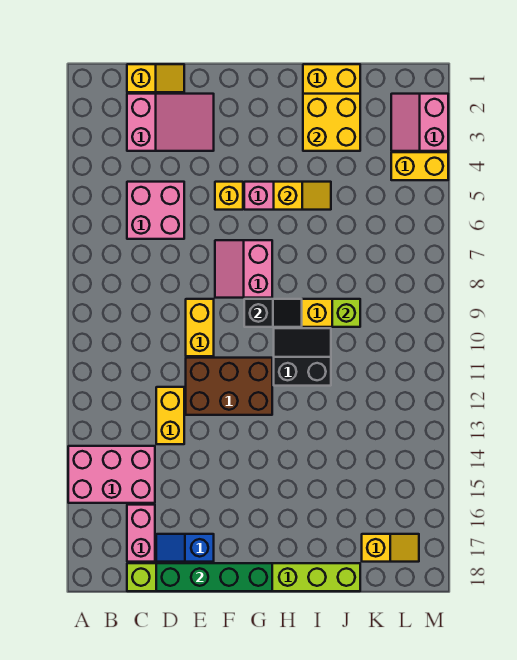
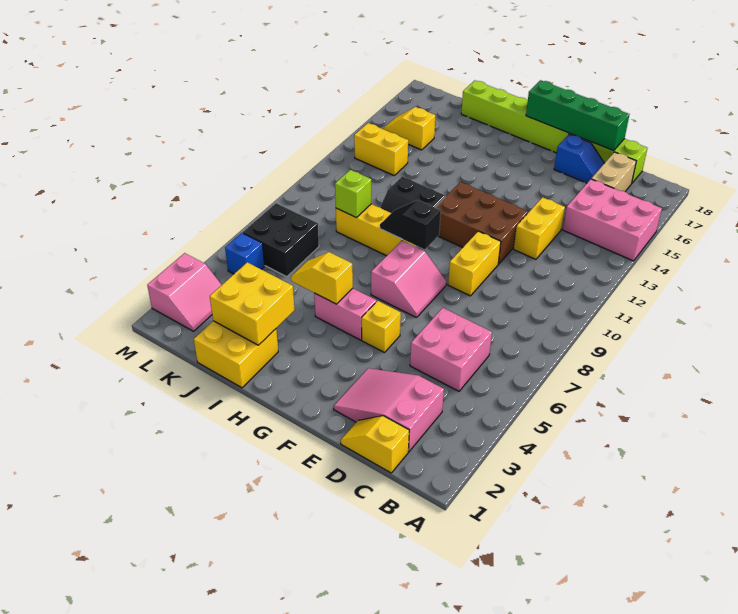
pink 1x2 brick [127,505,155,562] -> tan 1x2 brick [591,152,636,191]
none -> black 2x2 brick [243,203,319,277]
yellow 1x2 slope [362,534,419,562] -> yellow 1x2 slope moved to [383,107,435,150]
yellow 1x2 brick [391,152,448,180] -> yellow 1x2 brick moved to [354,123,408,175]
none -> blue 1x1 brick [225,233,265,274]

